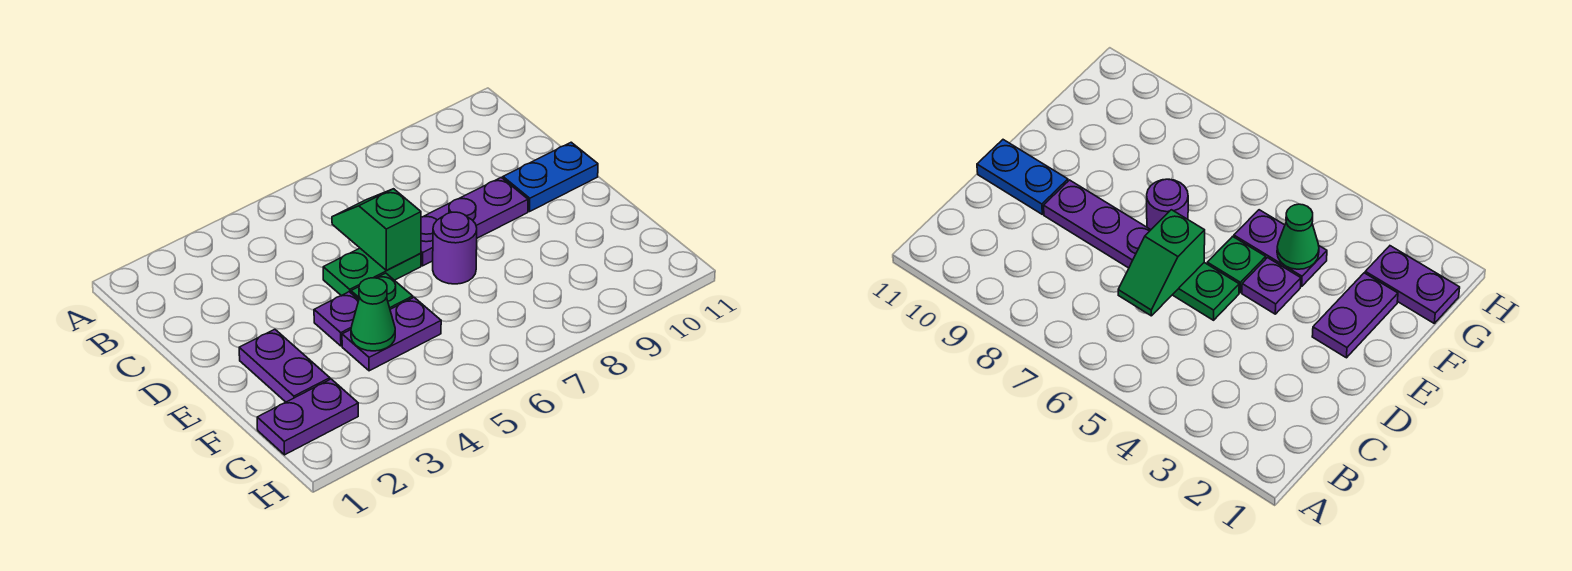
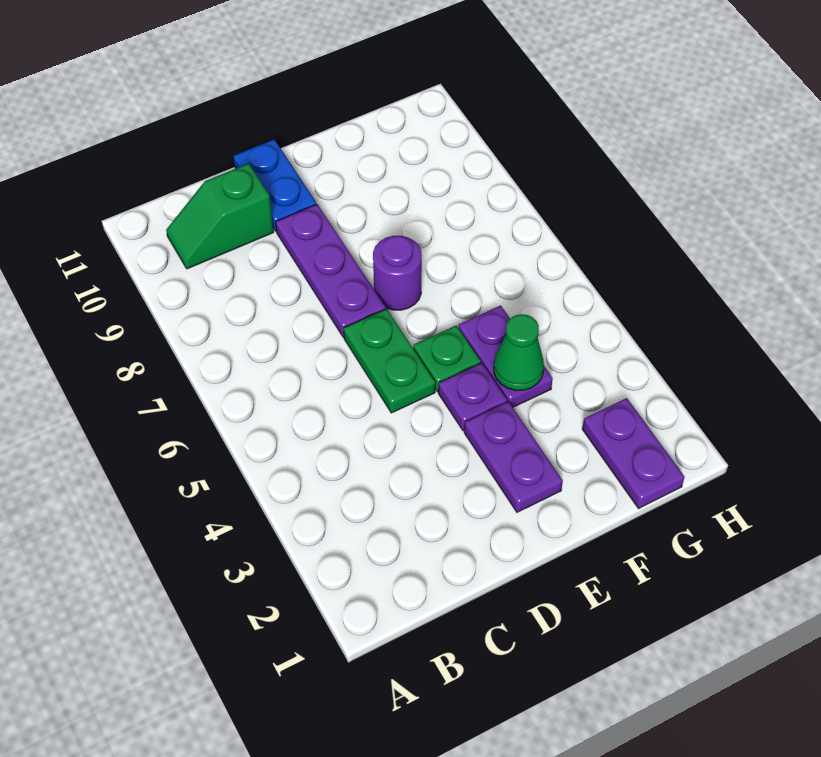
green 1x2 slope [332,189,421,270] -> green 1x2 slope moved to [166,164,274,269]
purple 1x2 plate [239,329,330,402] -> purple 1x2 plate turned to [464,402,563,512]

